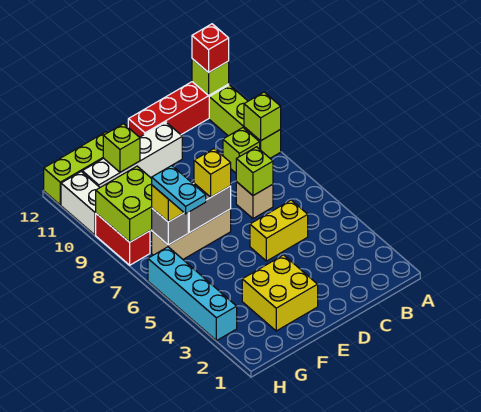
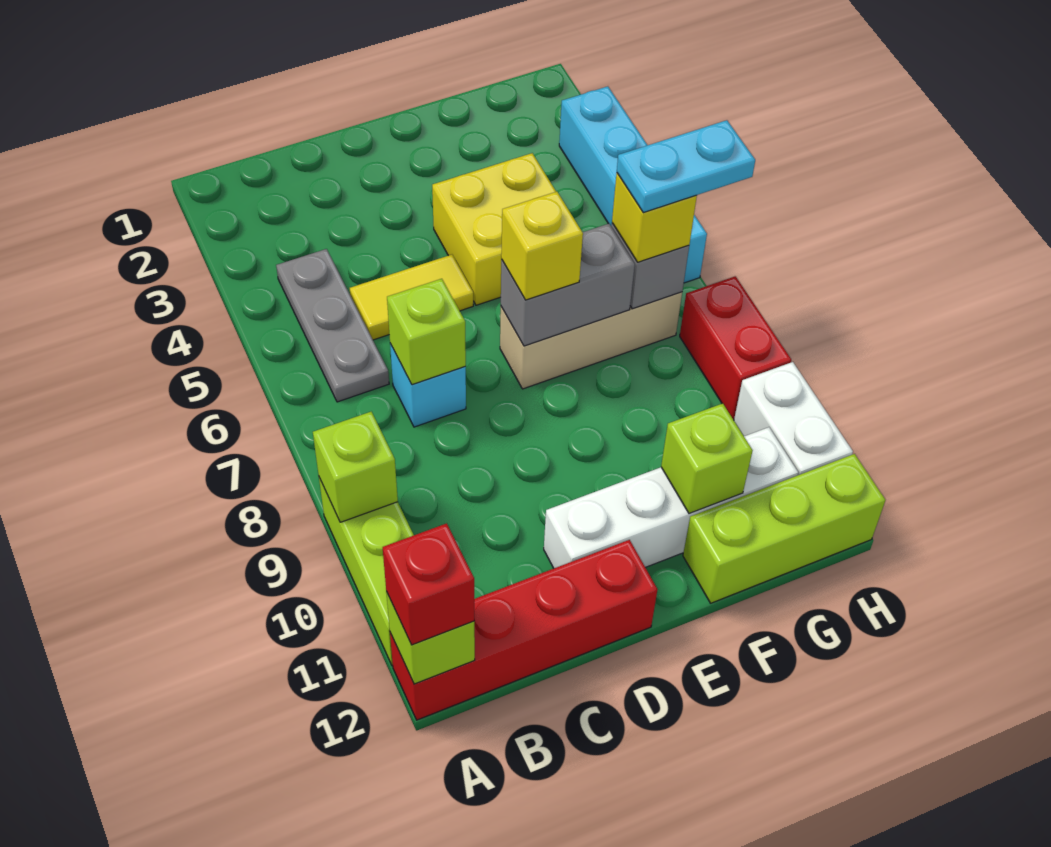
none -> grey 1x3 plate [276,249,389,402]
lime 1x1 brick [223,128,260,173] -> none
yellow 1x2 brick [250,200,308,261] -> yellow 1x2 tile [350,255,473,340]
tan 1x1 brick [236,182,273,218] -> cyan 1x1 brick [390,344,466,427]
yellow 2x2 brick [242,255,318,331] -> yellow 2x2 brick moved to [432,153,556,305]
cyan 1x2 plate [152,166,206,214] -> cyan 1x2 plate turned to [617,120,755,213]
lime 2x2 brick [96,166,152,242] -> none

